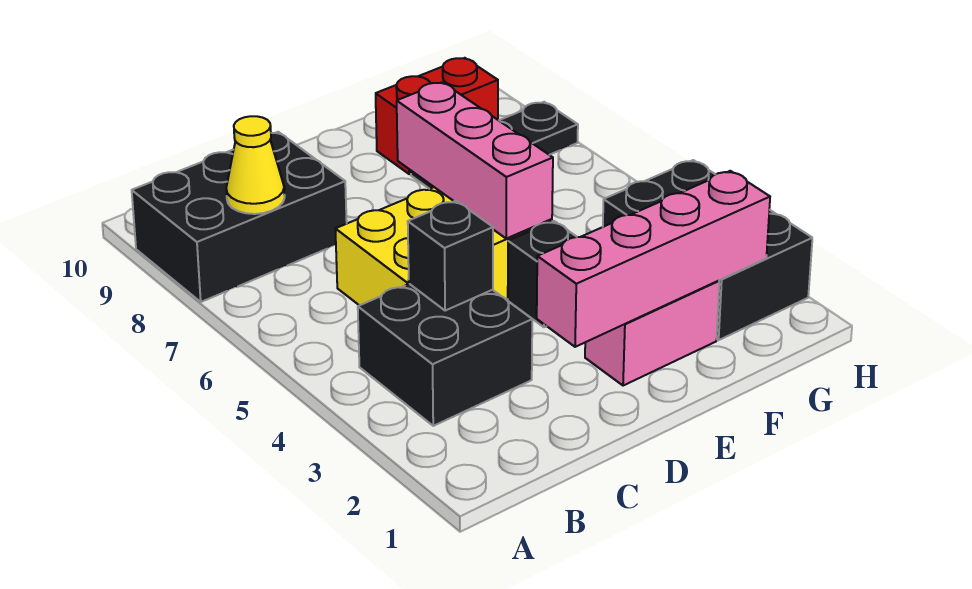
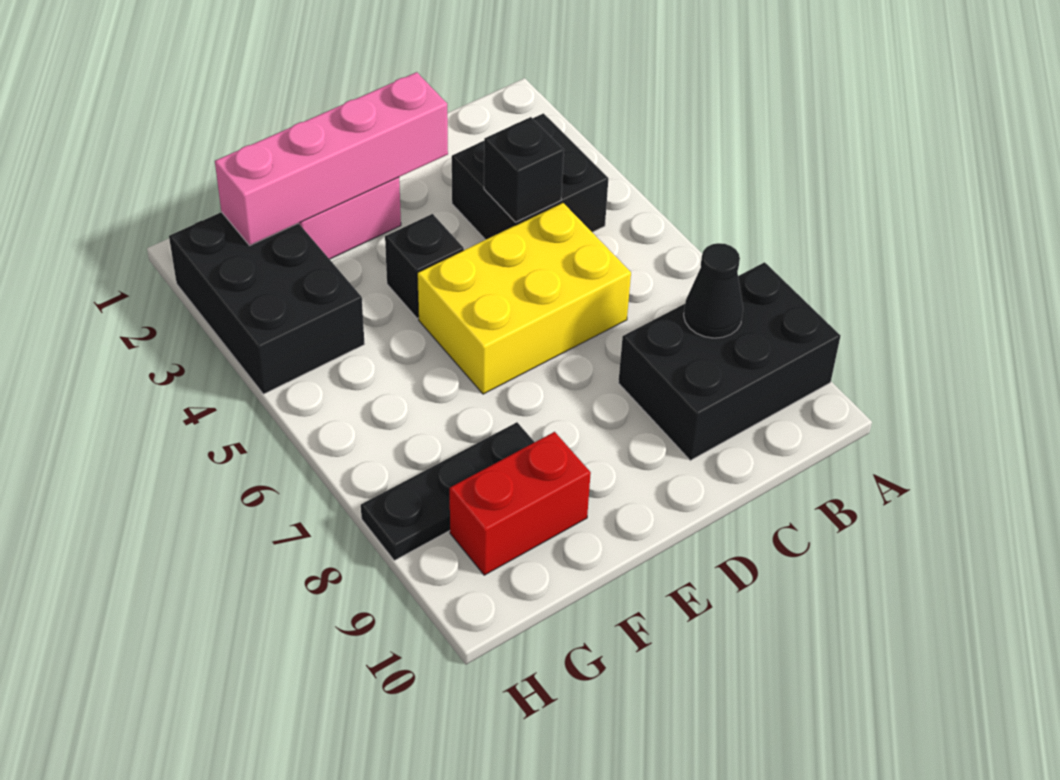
yellow 1x1 cone [226,116,285,214] -> black 1x1 cone [684,243,743,338]
pink 1x3 brick [397,82,553,239] -> none

